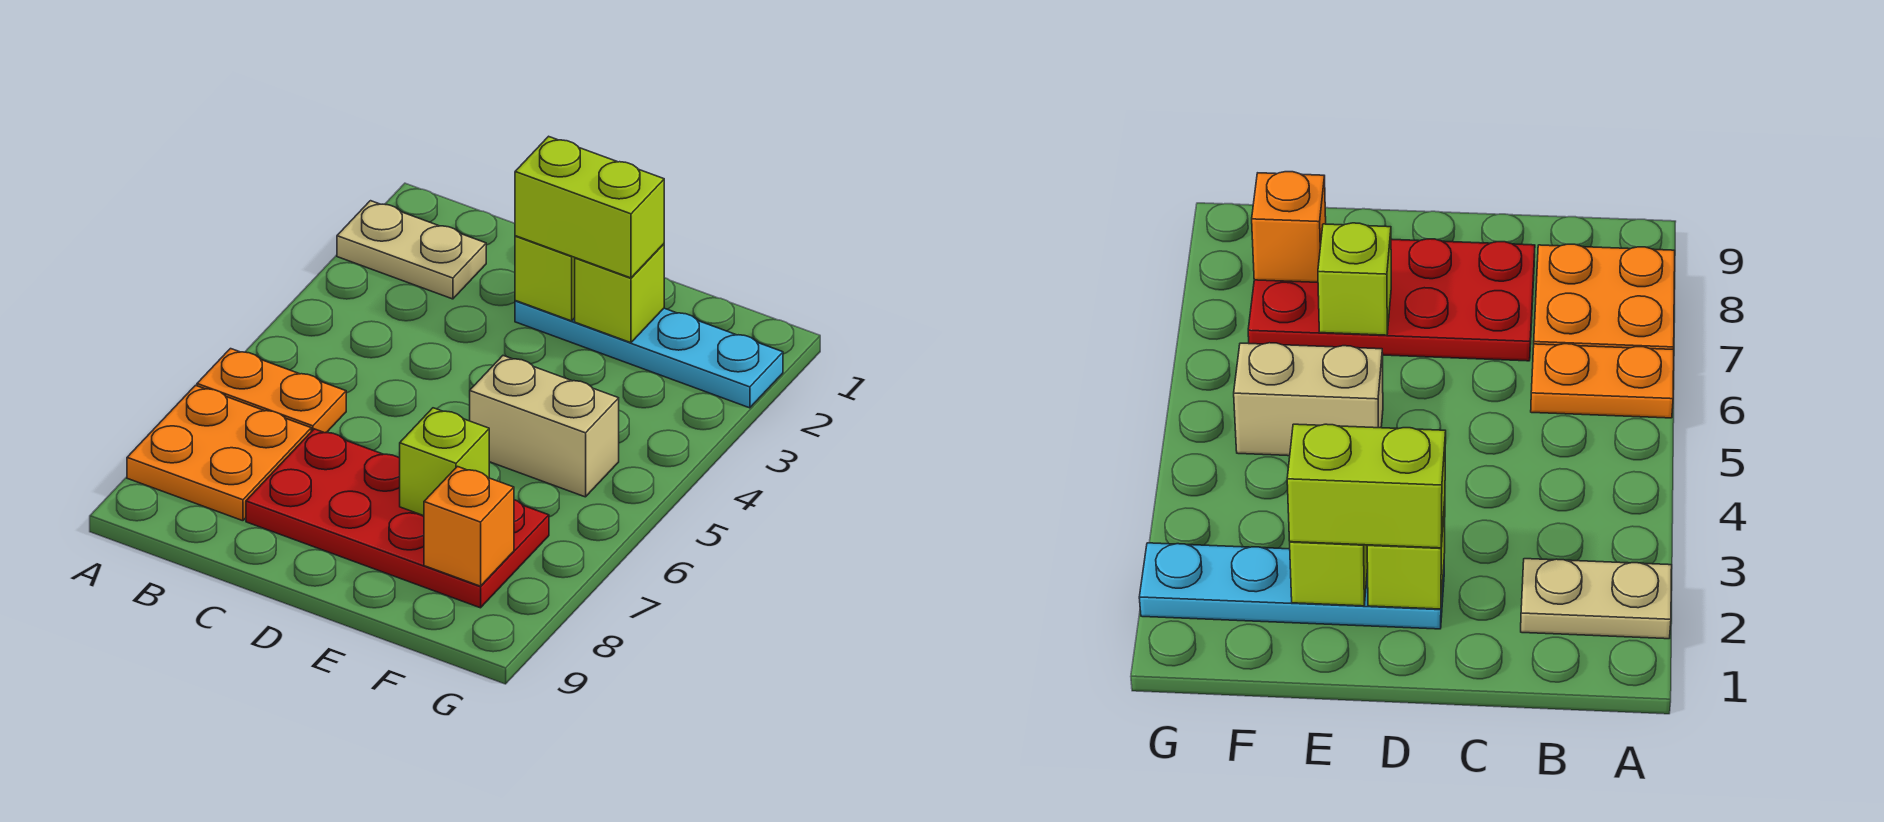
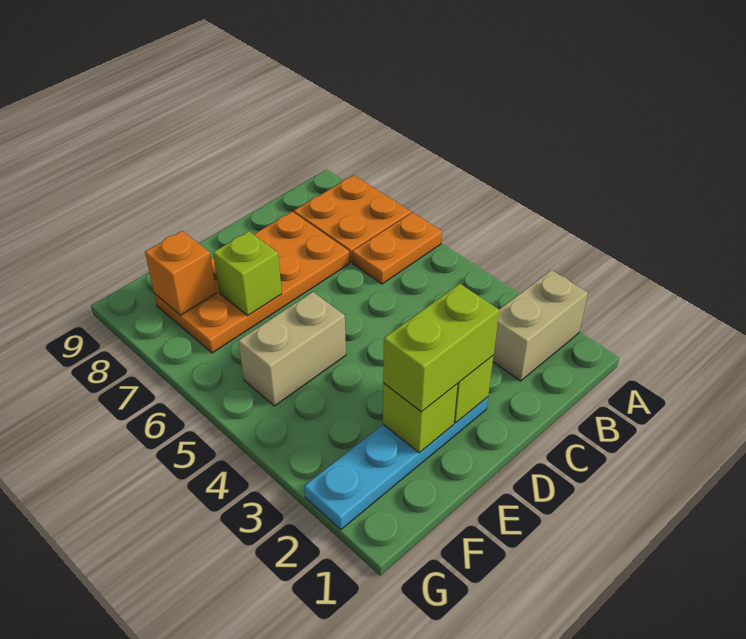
tan 1x2 plate [337,201,486,299] -> tan 1x2 brick [493,270,588,381]
red 2x4 plate [246,429,549,608] -> orange 2x4 plate [154,212,350,353]

